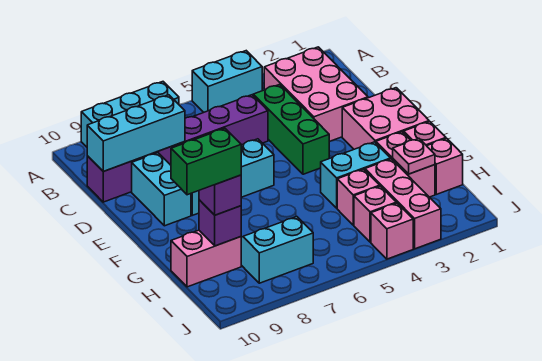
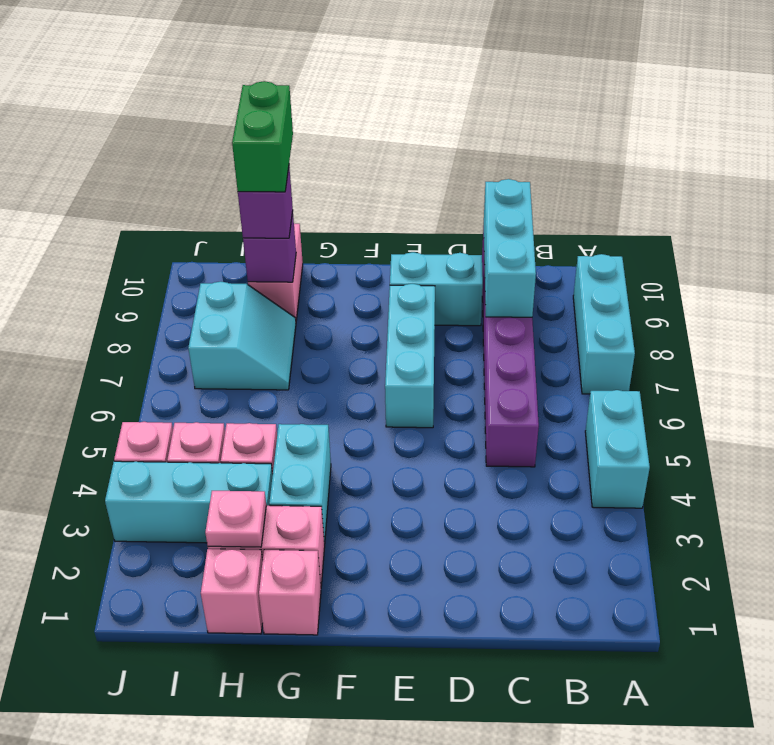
pink 2x3 brick [264,47,368,142] -> none
green 1x3 brick [253,84,329,174] -> none
pink 2x2 brick [342,88,429,149] -> none
pink 1x3 brick [365,159,441,249] -> cyan 1x3 brick [105,461,273,543]

